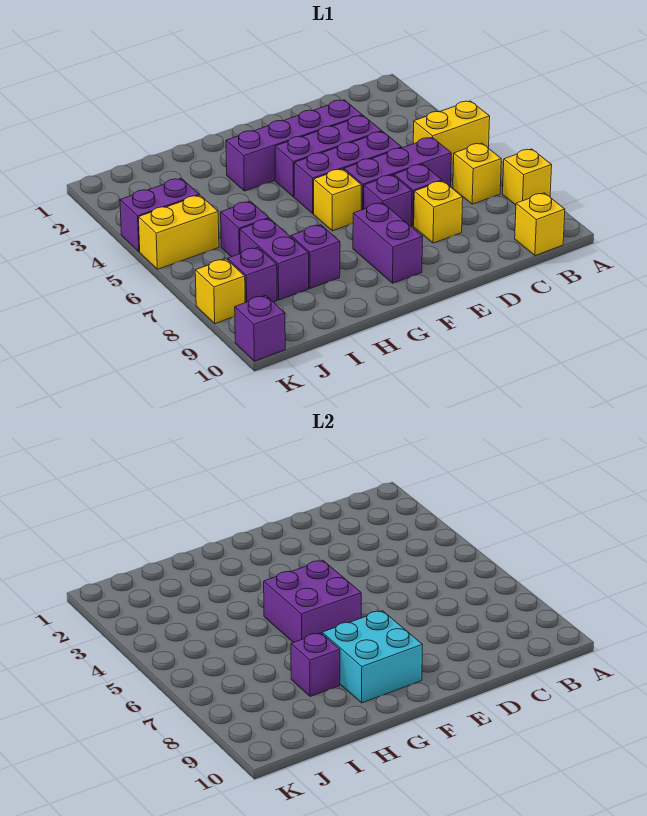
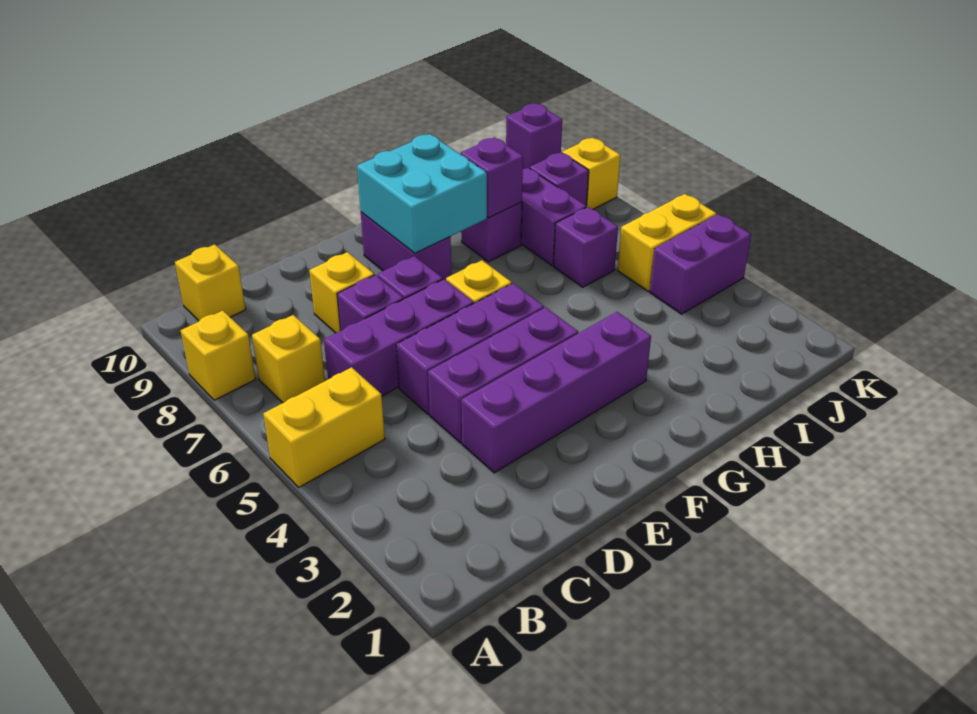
purple 2x2 brick [264,561,361,643] -> none

